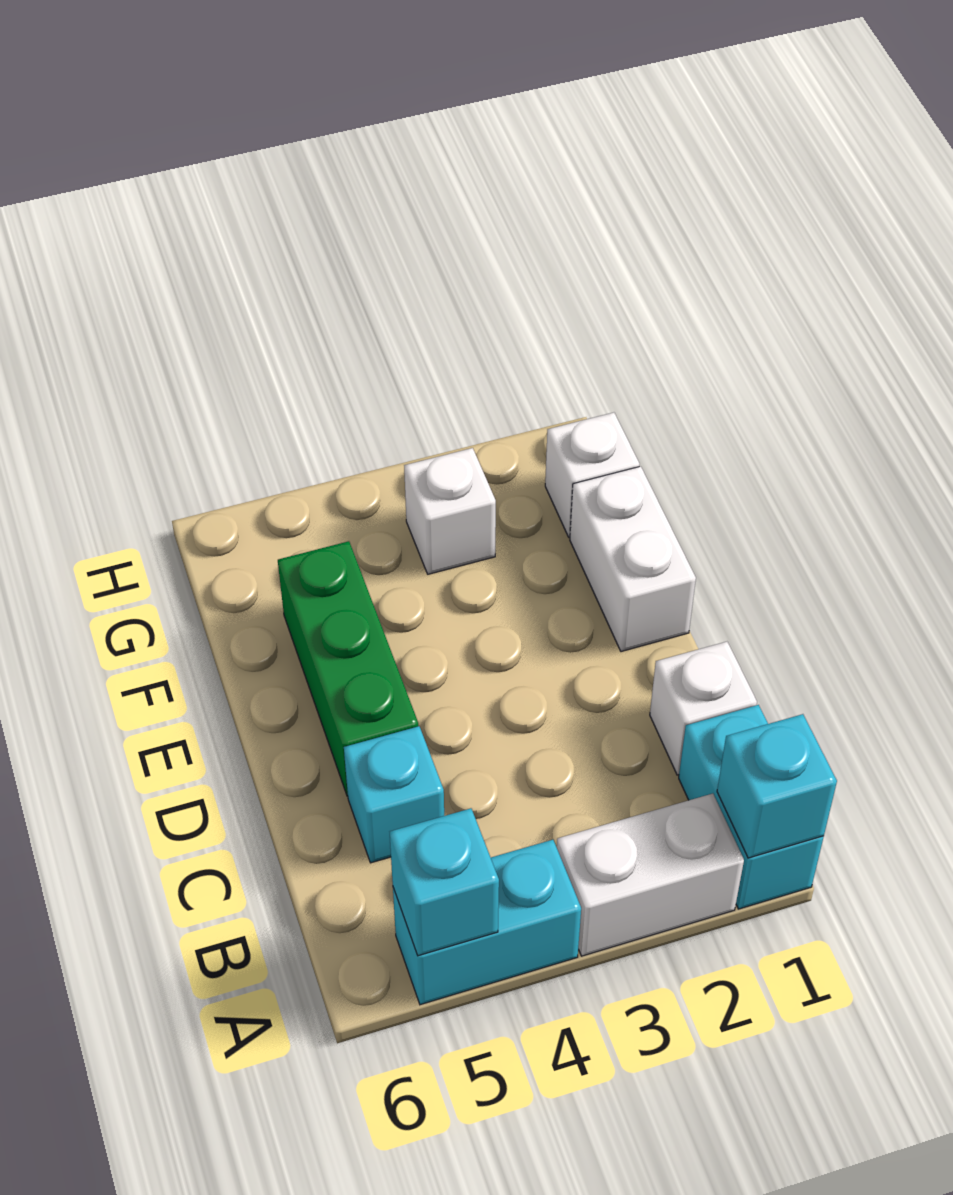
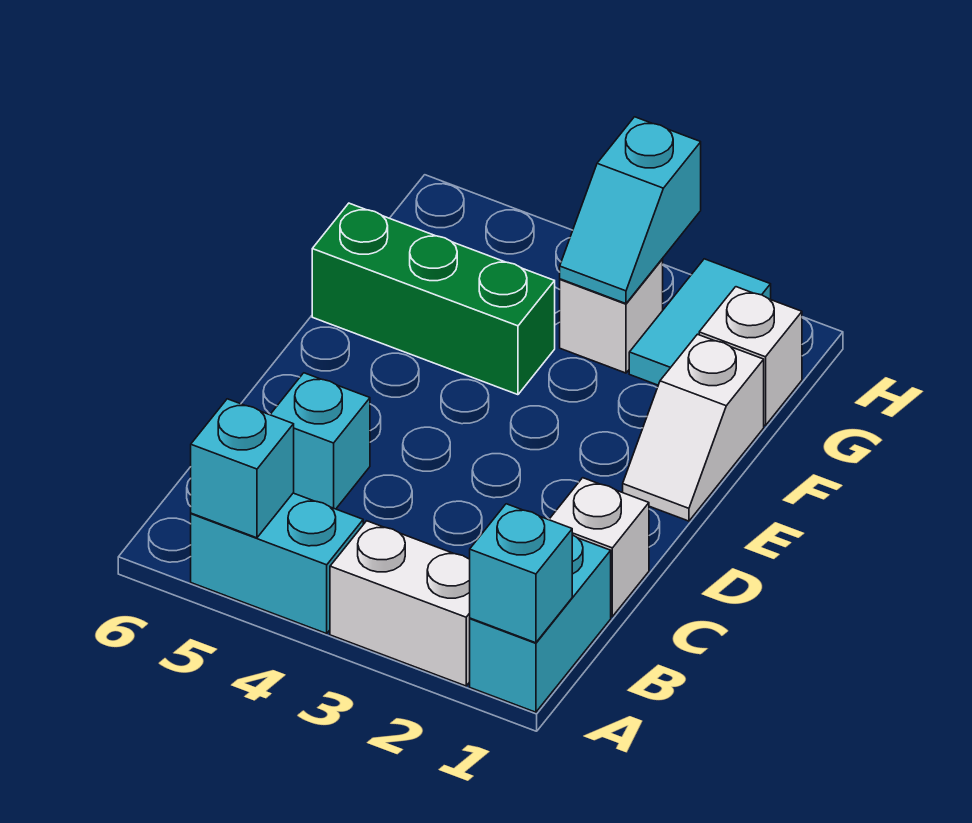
green 1x3 brick [278,541,418,796] -> green 1x3 brick turned to [312,203,555,395]
white 1x2 brick [570,466,696,652] -> white 1x2 slope [623,334,764,521]
none -> cyan 1x2 tile [629,259,771,385]
none -> cyan 1x2 slope [560,117,701,304]

